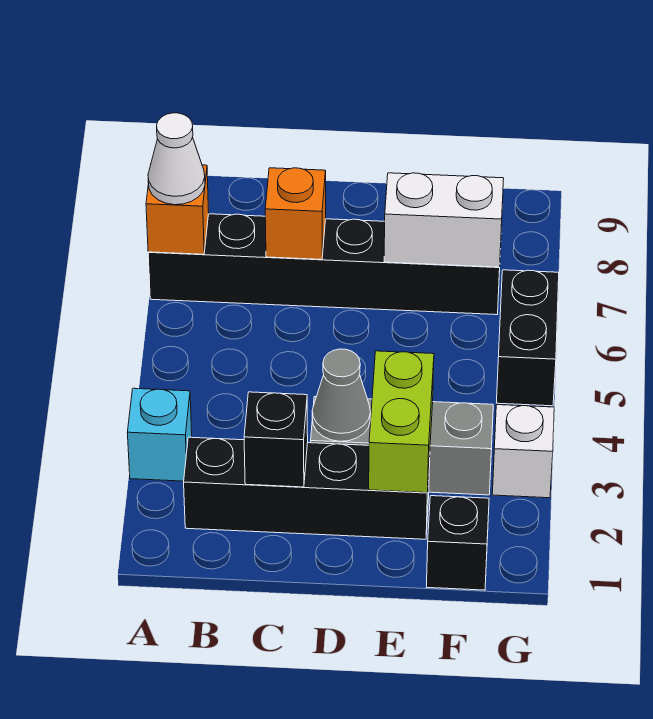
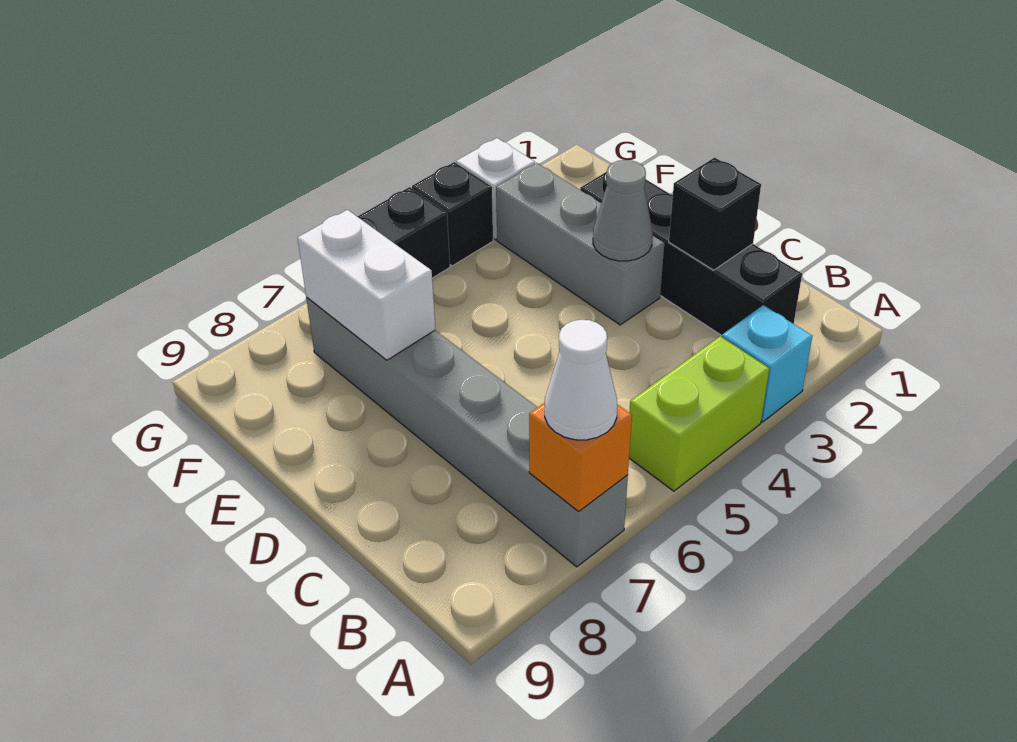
black 1x6 brick [148,214,500,315] -> grey 1x6 brick [306,298,628,567]
orange 1x1 brick [265,168,326,260] -> none
lime 1x2 brick [369,351,434,493] -> lime 1x2 brick moved to [629,336,769,491]
black 1x1 brick [427,496,489,590] -> black 1x1 brick moved to [412,162,493,266]

